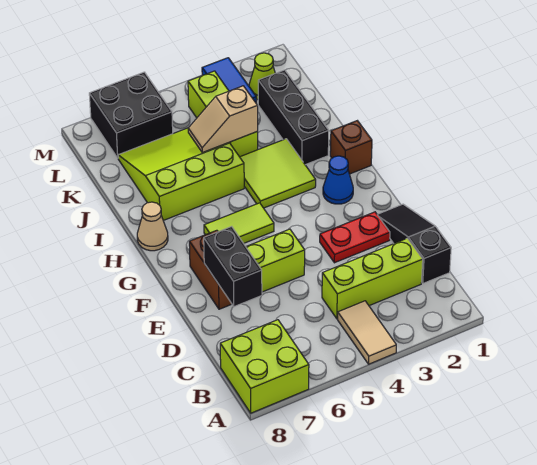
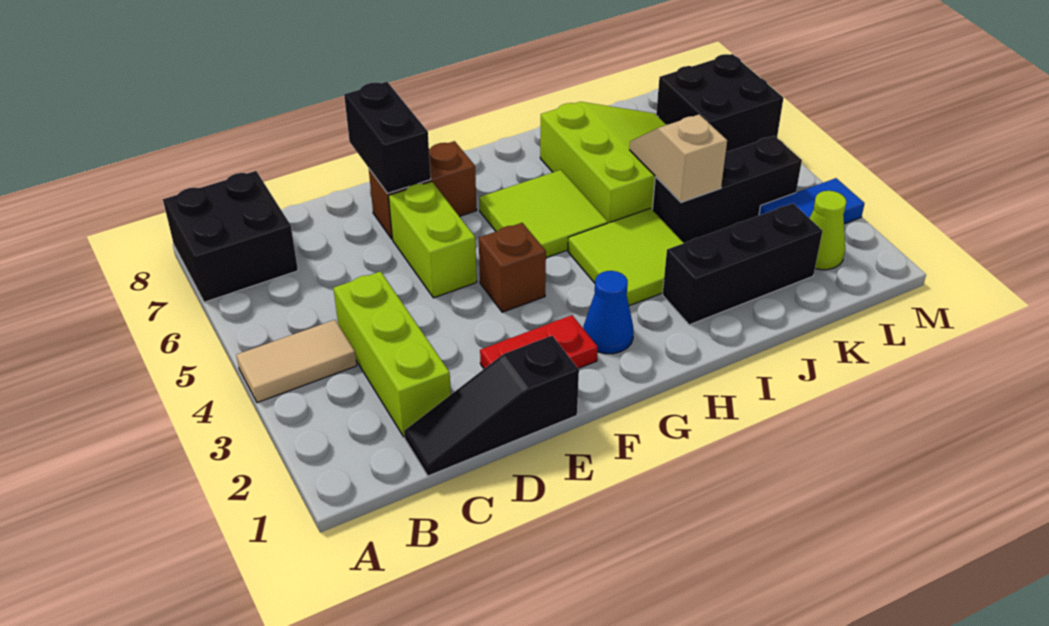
lime 2x2 brick [220,320,309,413] -> black 2x2 brick [163,171,298,302]
black 1x3 slope [377,204,451,283] -> black 1x3 slope turned to [404,336,579,476]
black 1x2 brick [204,226,262,307] -> black 1x2 brick turned to [344,82,431,193]
red 1x2 plate [320,212,390,263] -> red 1x2 plate turned to [480,315,598,369]
lime 1x2 tile [204,203,274,243] -> lime 2x2 tile [479,170,608,258]
brown 1x1 brick [330,121,372,174] -> brown 1x1 brick moved to [479,223,546,312]
tan 1x1 cone [137,202,168,251] -> none
lime 1x3 brick [188,71,258,157] -> black 1x3 brick [652,136,802,243]

